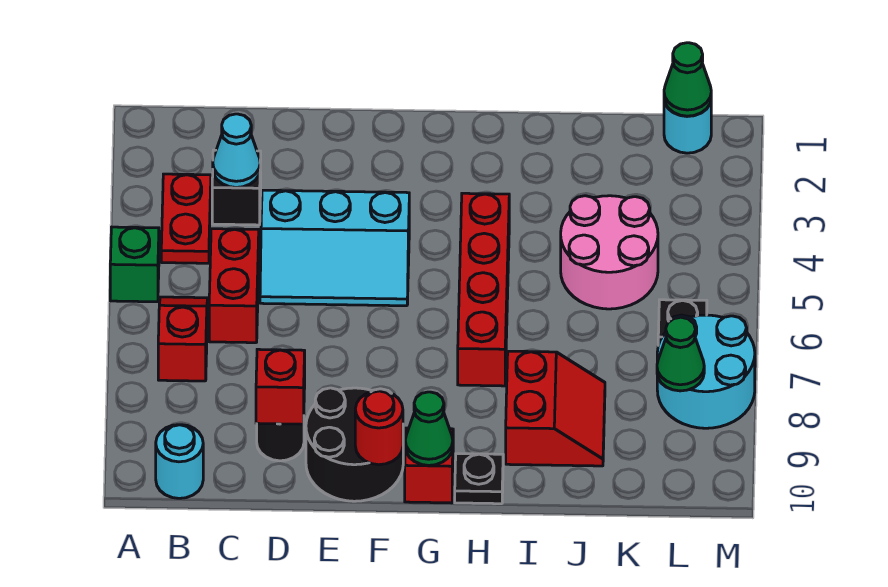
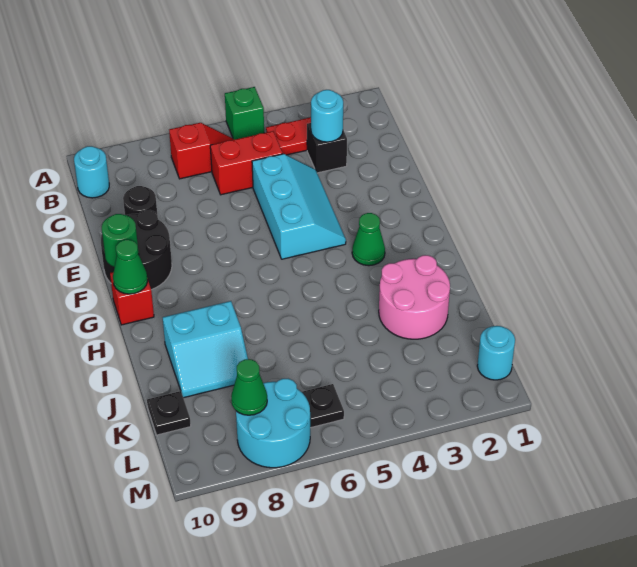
cyan 1x1 cone [213,114,260,187] -> cyan 1x1 round brick [311,90,343,142]
cyan 2x3 slope [260,190,409,306] -> cyan 2x3 slope turned to [252,154,346,259]
red 1x1 brick [256,349,305,424] -> none
red 1x1 round brick [355,391,403,465] -> green 1x1 round brick [102,214,139,267]
red 1x4 brick [458,193,509,386] -> none
black 1x1 plate [455,454,503,504] -> black 1x1 plate moved to [147,391,191,435]
red 2x2 slope [506,351,605,466] -> cyan 2x2 slope [163,301,248,398]
pink 2x2 round brick [561,196,658,309] -> pink 2x2 round brick moved to [379,255,450,339]
green 1x1 cone [664,43,711,116] -> green 1x1 cone moved to [352,213,385,266]

